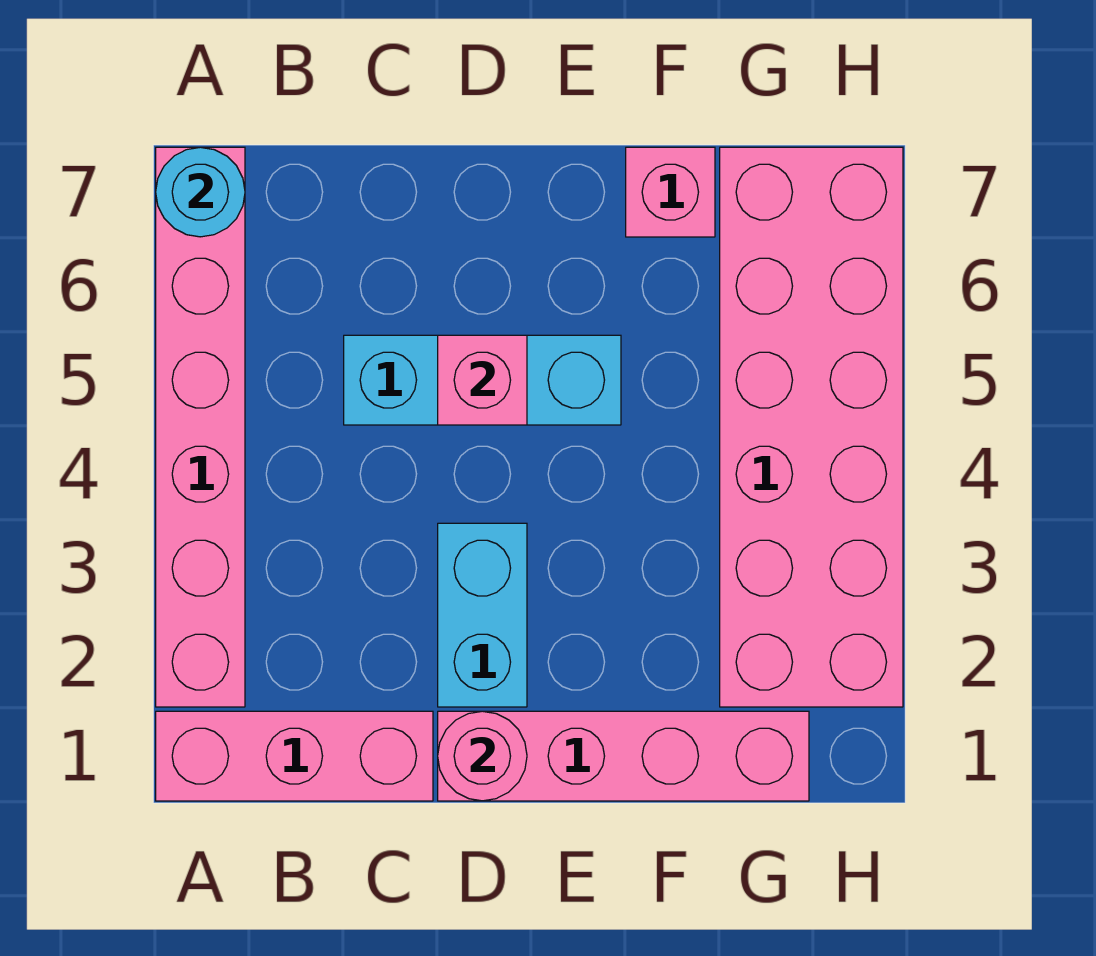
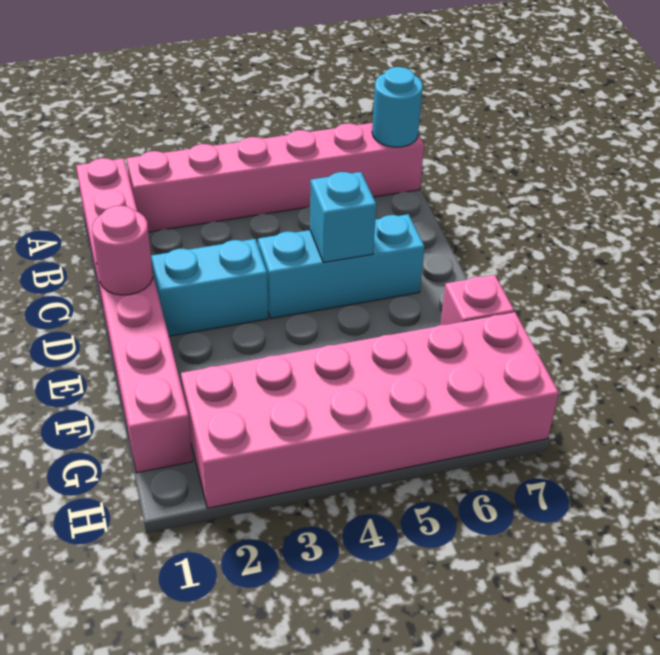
cyan 1x3 brick [344,335,621,425] -> cyan 1x3 brick turned to [258,214,425,318]
pink 1x1 brick [438,335,527,425] -> cyan 1x1 brick [310,172,376,263]

